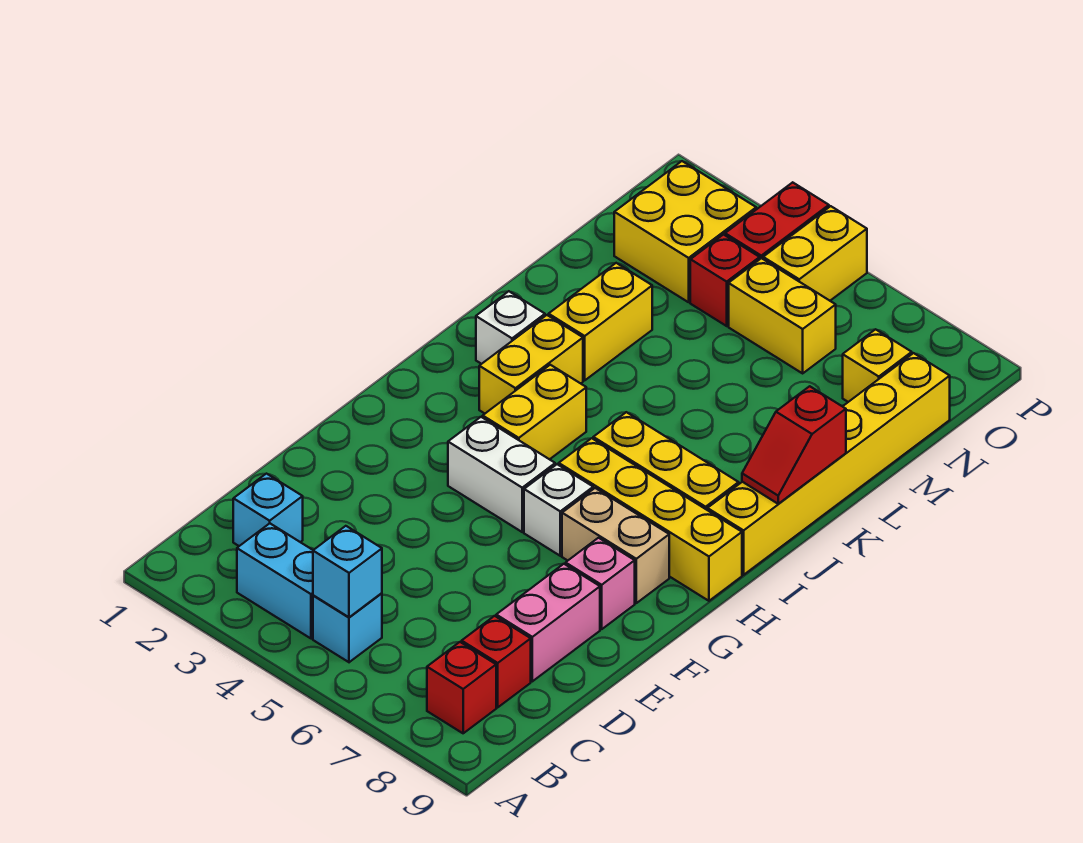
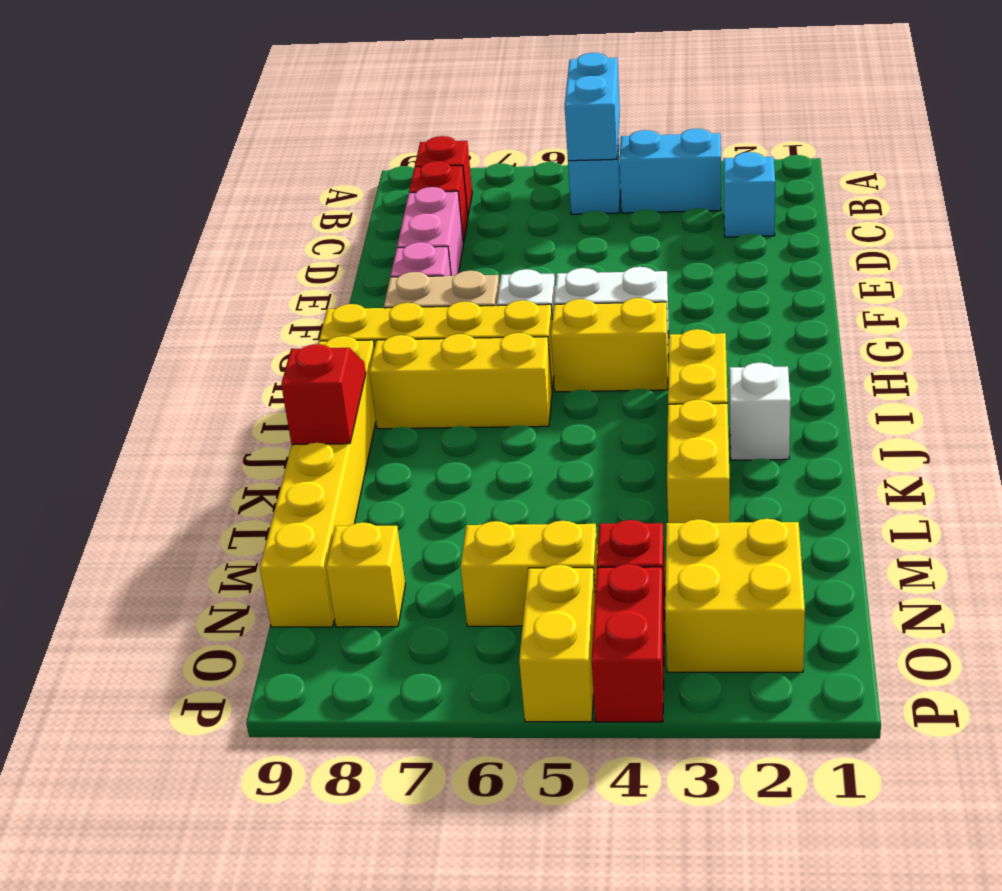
cyan 1x1 brick [313,526,382,617] -> cyan 1x2 brick [565,53,620,161]
yellow 1x2 brick [482,365,586,459] -> yellow 1x2 brick turned to [551,298,668,392]

